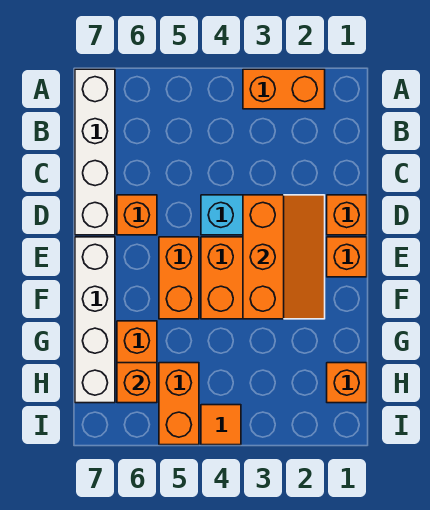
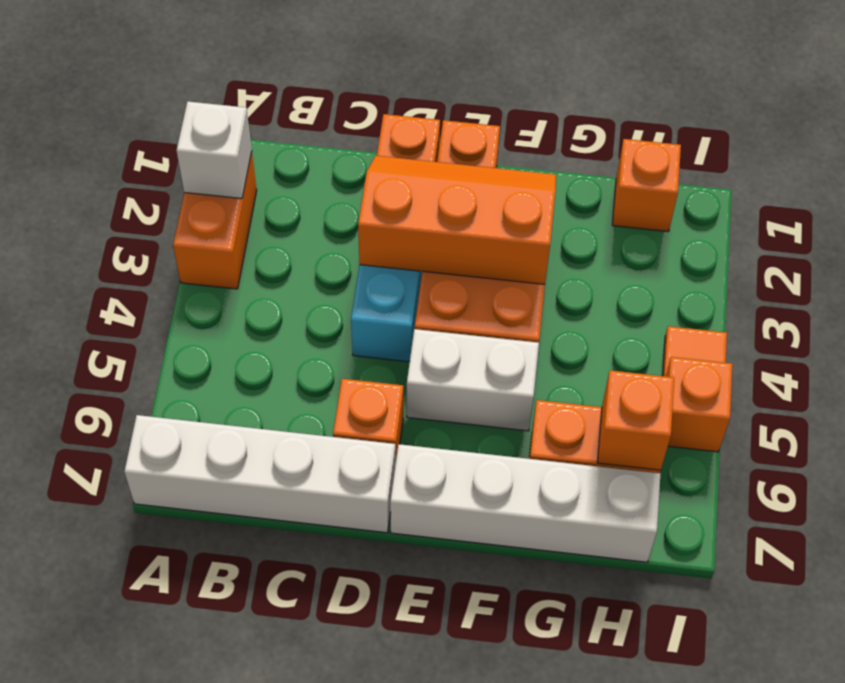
none -> white 1x1 brick [177,102,252,199]
orange 1x2 brick [159,237,199,319] -> white 1x2 brick [407,329,539,431]
orange 1x2 brick [159,363,199,445] -> orange 1x1 brick [666,357,732,452]

